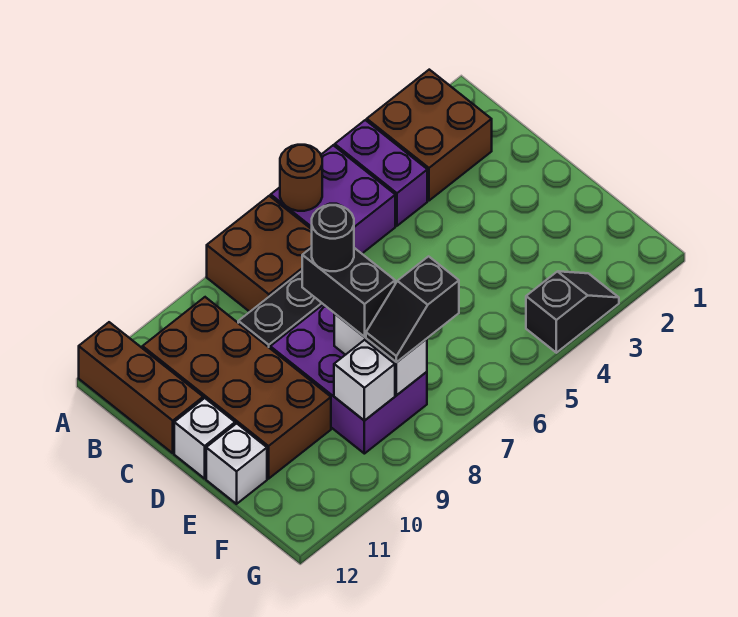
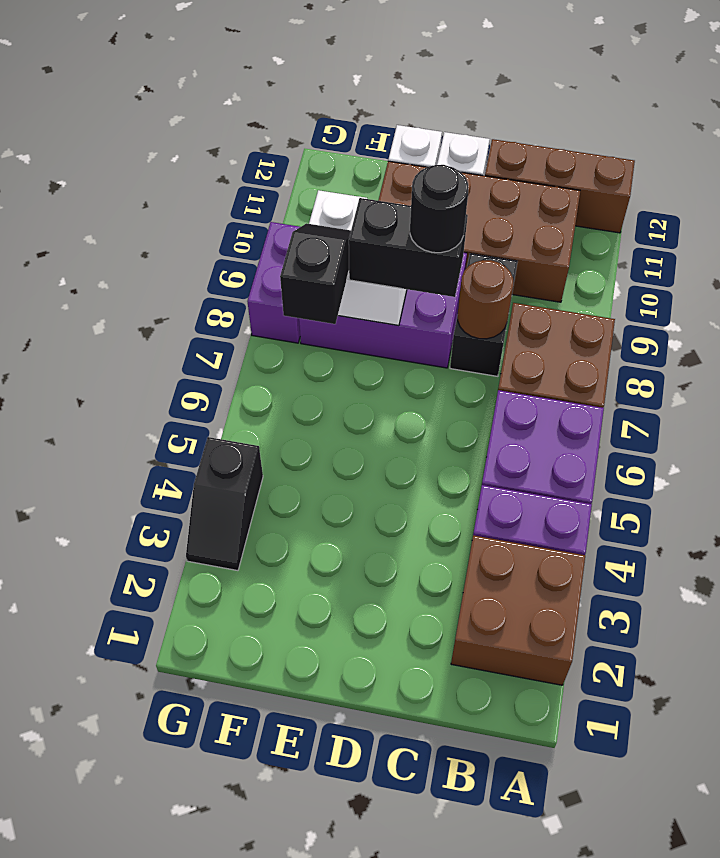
brown 1x1 round brick [280,145,322,211] -> brown 1x1 round brick moved to [458,260,513,339]
none -> purple 1x2 brick [247,222,300,343]

